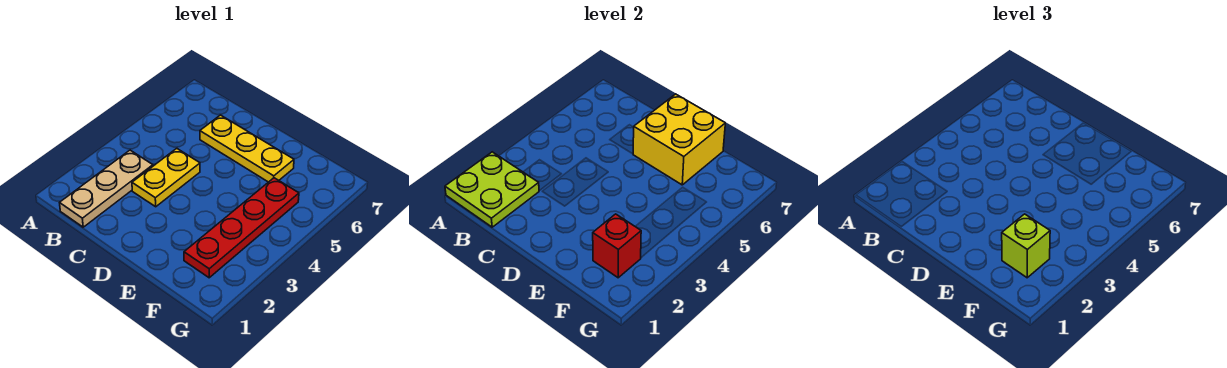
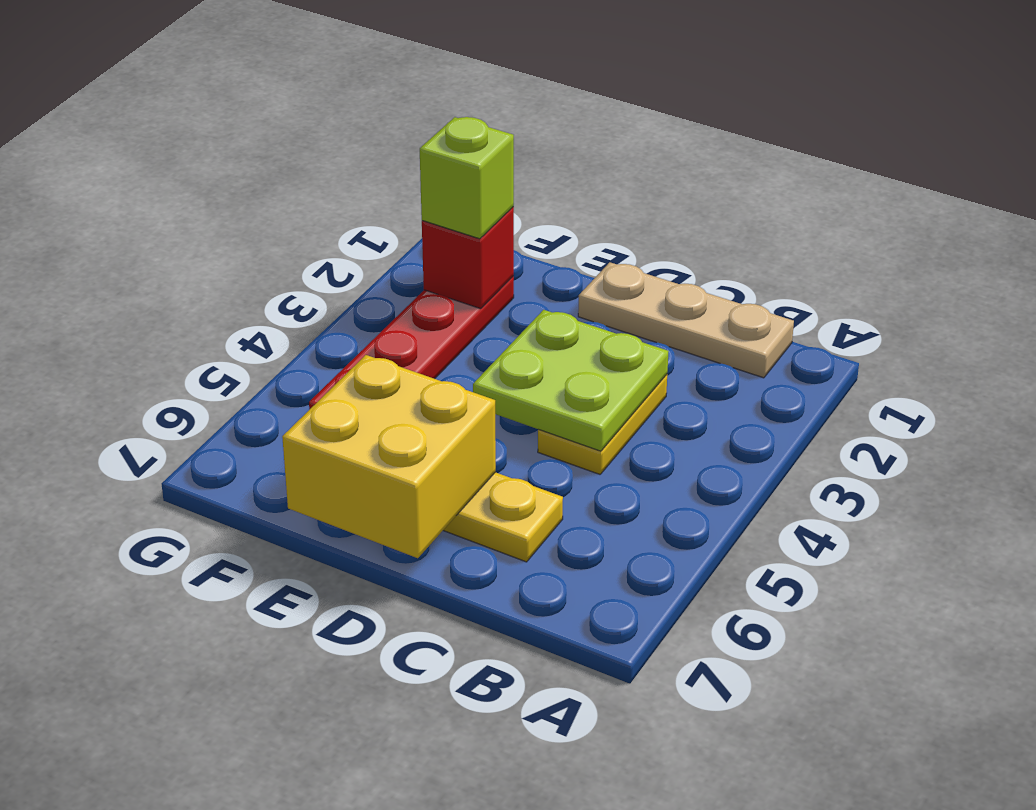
lime 2x2 plate [445,152,539,227] -> lime 2x2 plate moved to [473,310,669,451]
tan 1x3 plate [60,150,153,227] -> tan 1x3 plate turned to [578,262,794,378]

